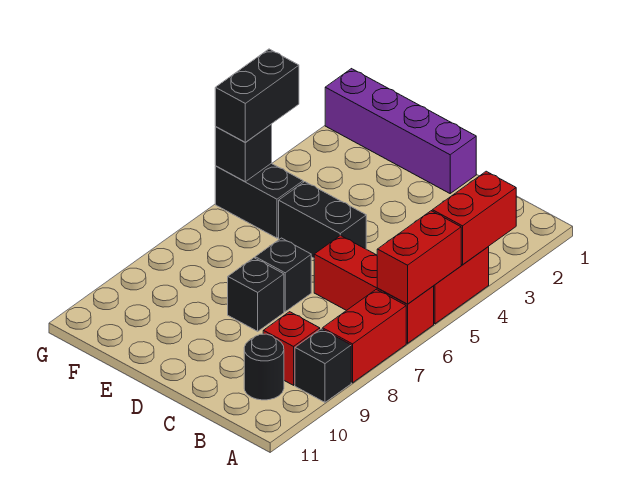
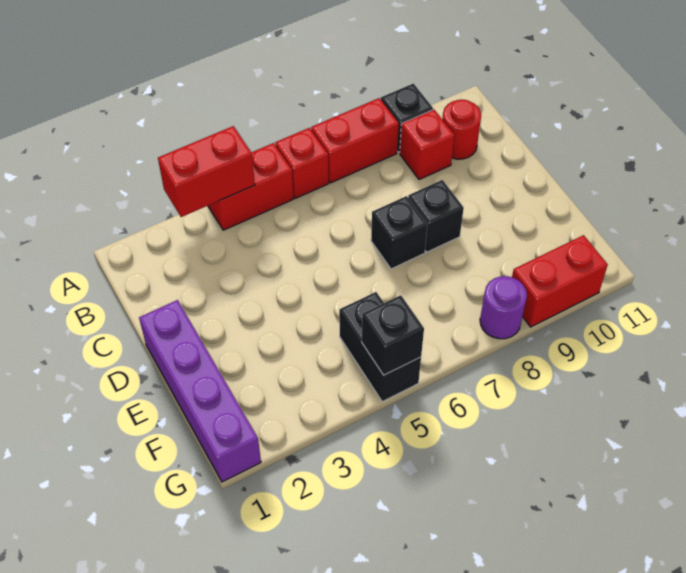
red 1x2 brick [377,211,461,304] -> red 1x2 brick moved to [512,235,608,327]
red 1x3 brick [314,235,434,343] -> red 1x1 brick [275,128,329,198]
black 1x1 round brick [244,334,284,400] -> red 1x1 round brick [442,99,481,159]
black 1x2 brick [279,182,366,258] -> none
black 1x2 brick [215,49,299,142] -> none
none -> purple 1x1 round brick [480,276,527,339]

